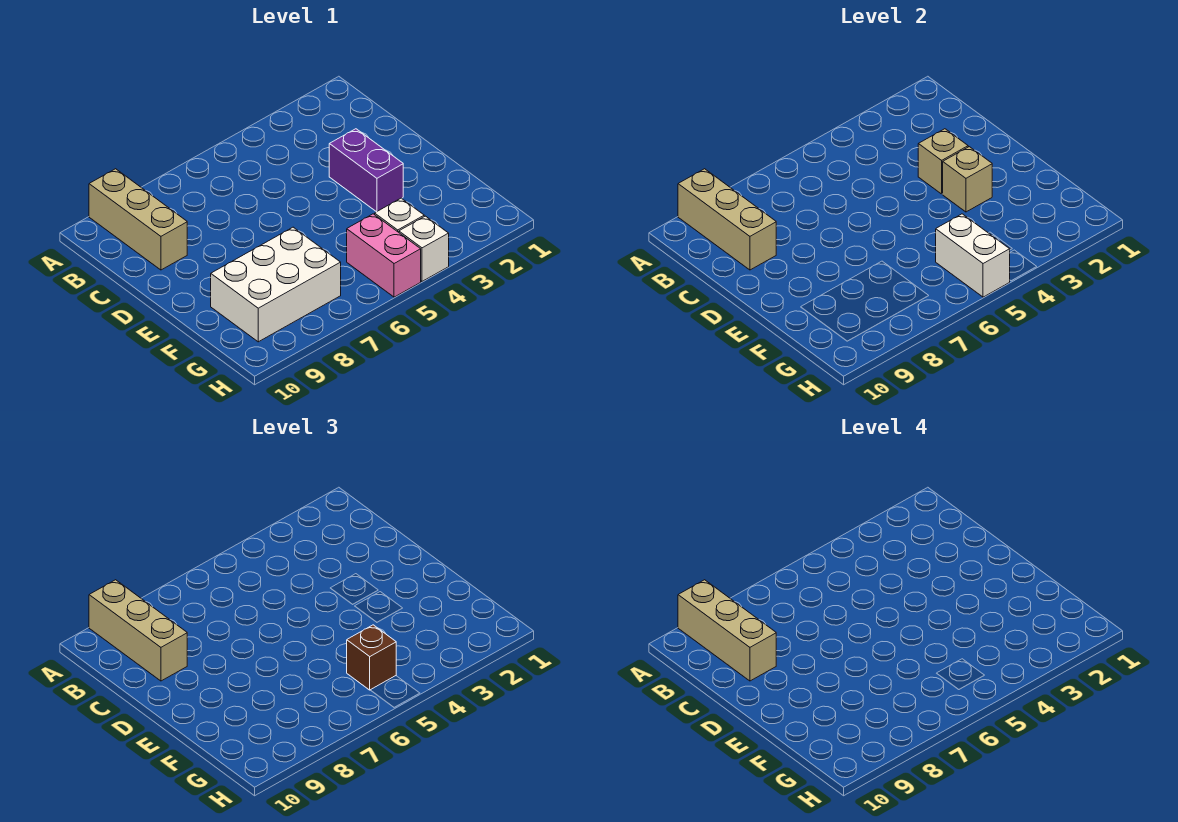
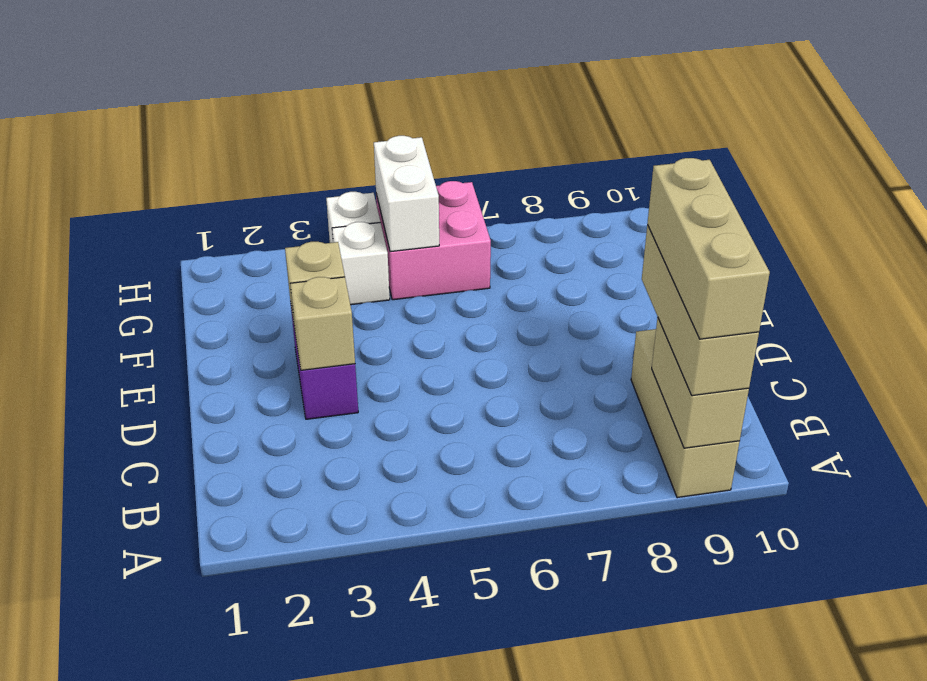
tan 1x3 brick [678,169,776,270] -> tan 1x2 brick [652,317,749,448]
white 2x3 brick [211,227,341,342] -> none
pink 1x2 brick [347,214,421,297] -> pink 2x2 brick [376,181,491,300]
brown 1x1 brick [347,625,396,690] -> none

